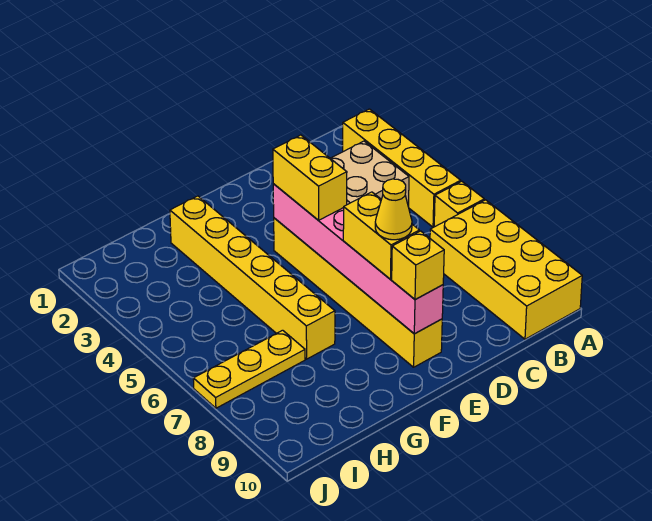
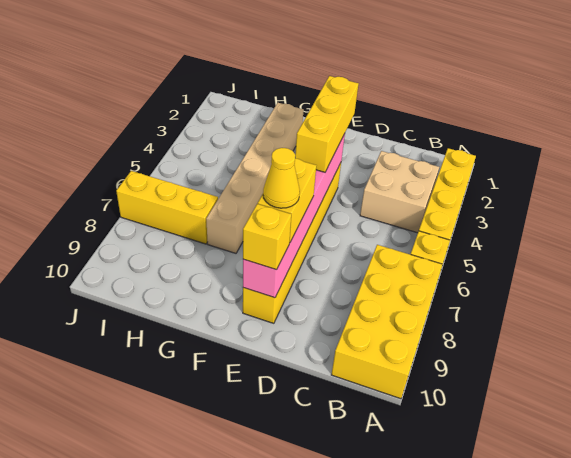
yellow 1x2 brick [273,135,347,220] -> yellow 1x3 brick [295,76,358,172]
yellow 1x6 brick [170,196,335,359] -> tan 1x6 brick [206,103,304,253]
yellow 1x3 plate [193,330,305,408] -> yellow 1x3 brick [116,171,218,244]

